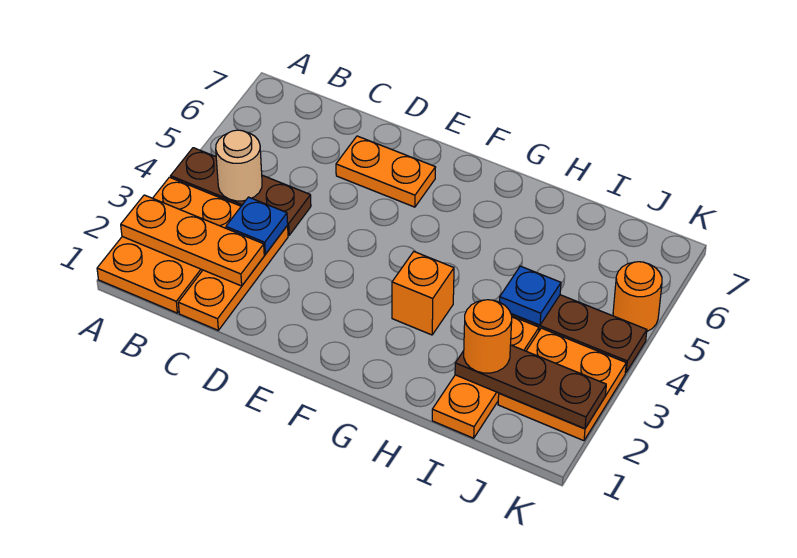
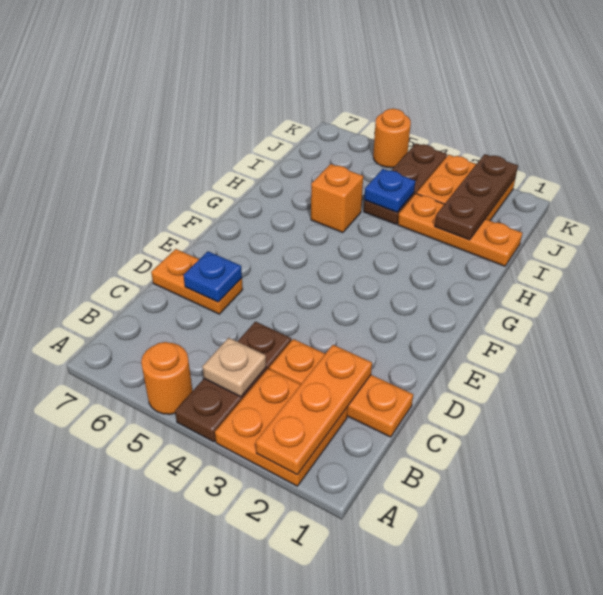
orange 2x3 plate [97,177,241,313] -> orange 2x2 plate [215,369,348,486]
tan 1x1 round brick [216,130,262,201] -> tan 1x1 plate [202,338,266,397]
blue 1x1 plate [226,197,288,254] -> blue 1x1 plate moved to [184,251,242,302]
orange 1x2 plate [336,136,436,207] -> orange 1x2 plate turned to [151,249,243,314]
orange 1x1 brick [392,252,454,335] -> orange 1x1 brick moved to [311,164,363,233]
orange 1x1 round brick [464,300,512,373] -> orange 1x1 round brick moved to [141,342,193,414]

